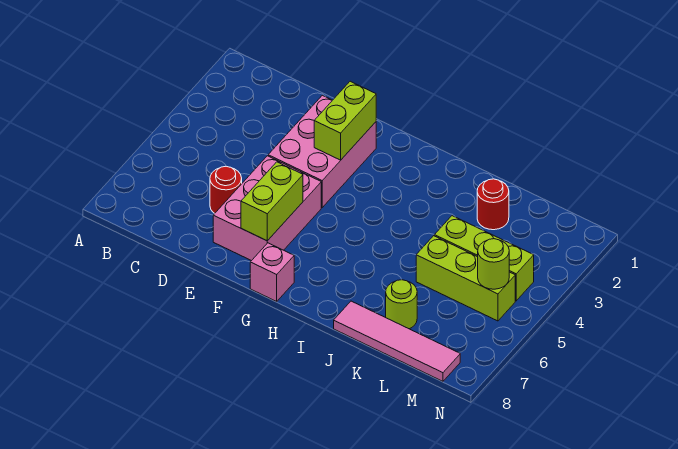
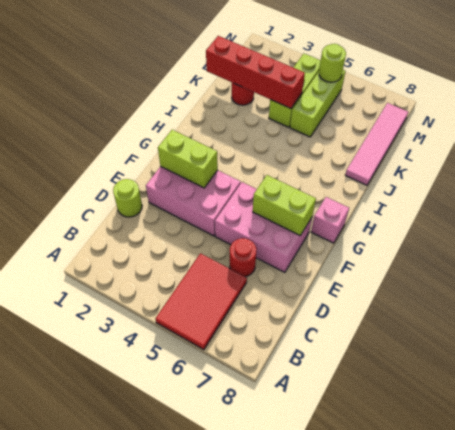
none -> red 2x3 tile [156,253,247,350]
none -> red 1x4 brick [206,36,305,109]
lime 1x1 round brick [386,280,417,329] -> lime 1x1 round brick moved to [113,179,142,217]

